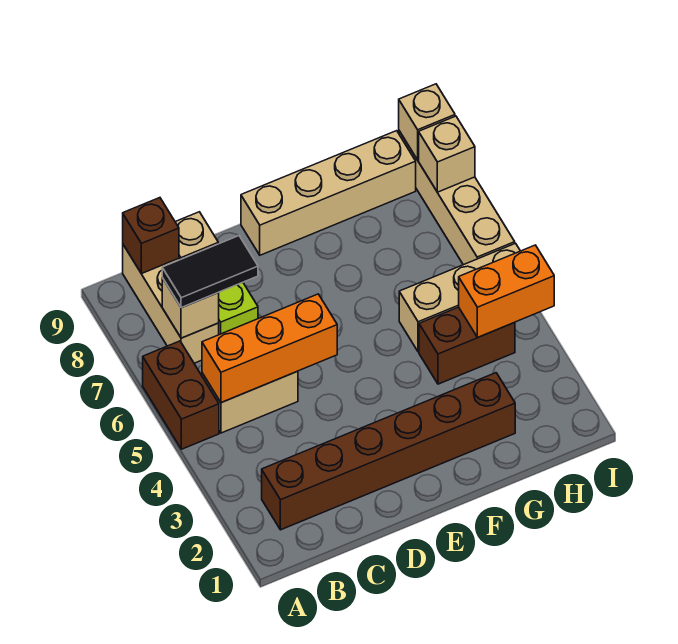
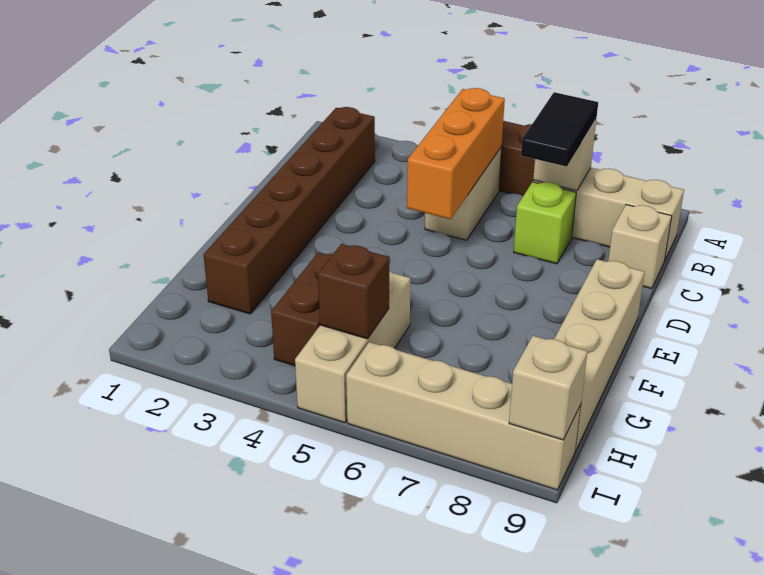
brown 1x1 brick [123,198,179,274] -> brown 1x1 brick moved to [318,244,389,339]
orange 1x2 brick [459,245,554,337] -> none
tan 1x1 brick [419,116,475,192] -> none

